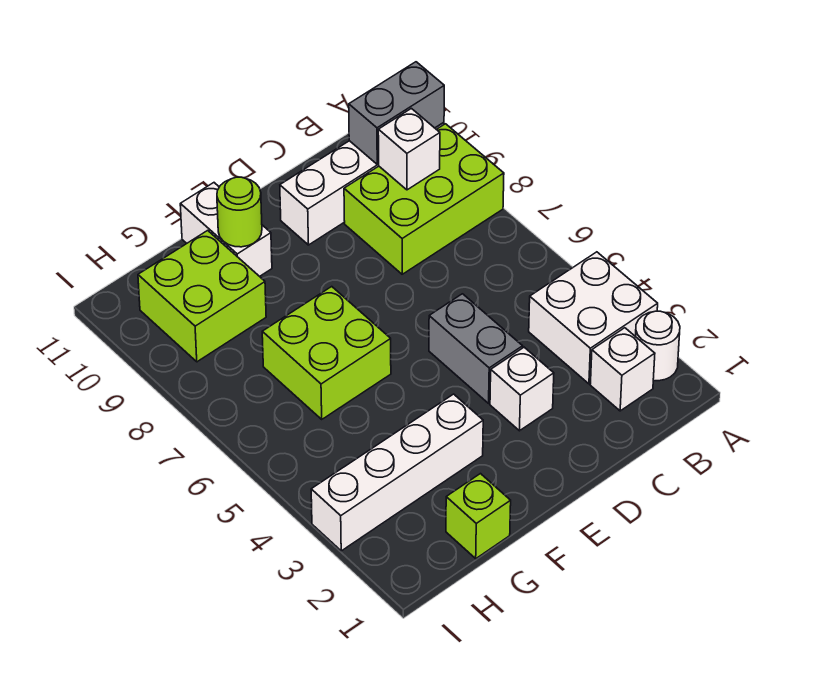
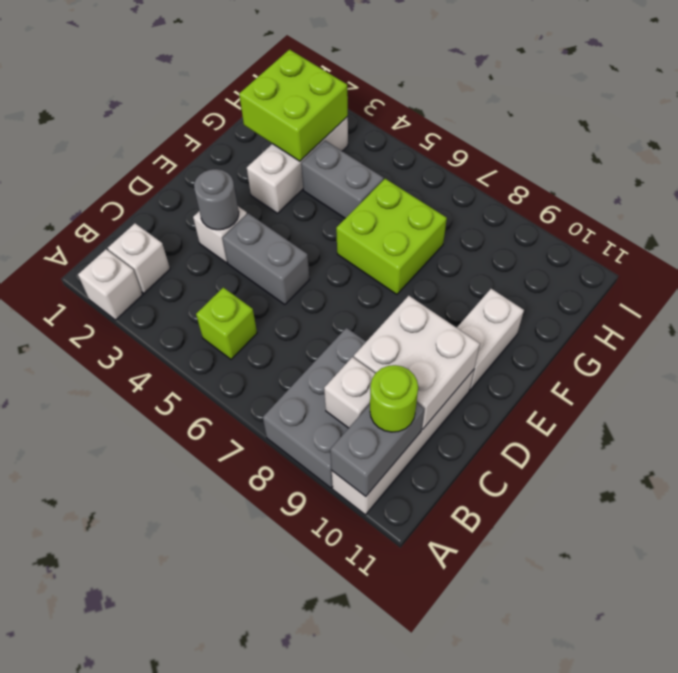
white 1x1 round brick [635,311,680,381] -> white 1x1 brick [78,249,142,320]
white 2x2 brick [529,252,658,384] -> white 2x2 brick moved to [354,296,480,429]
lime 2x3 brick [344,124,504,274] -> grey 2x3 brick [263,328,366,488]
none -> grey 1x1 round brick [194,169,239,230]
white 1x4 brick [311,394,483,551] -> white 1x3 brick [247,117,348,213]
white 1x2 brick [180,183,272,276] -> white 1x2 brick turned to [457,289,524,390]
lime 1x1 round brick [217,177,262,247] -> lime 1x1 round brick moved to [370,365,418,432]
lime 1x1 brick [446,474,511,559] -> lime 1x1 brick moved to [196,288,257,359]
none -> grey 1x2 brick [301,141,384,218]
lime 2x2 brick [138,230,266,362] -> lime 2x2 brick moved to [239,50,348,161]

